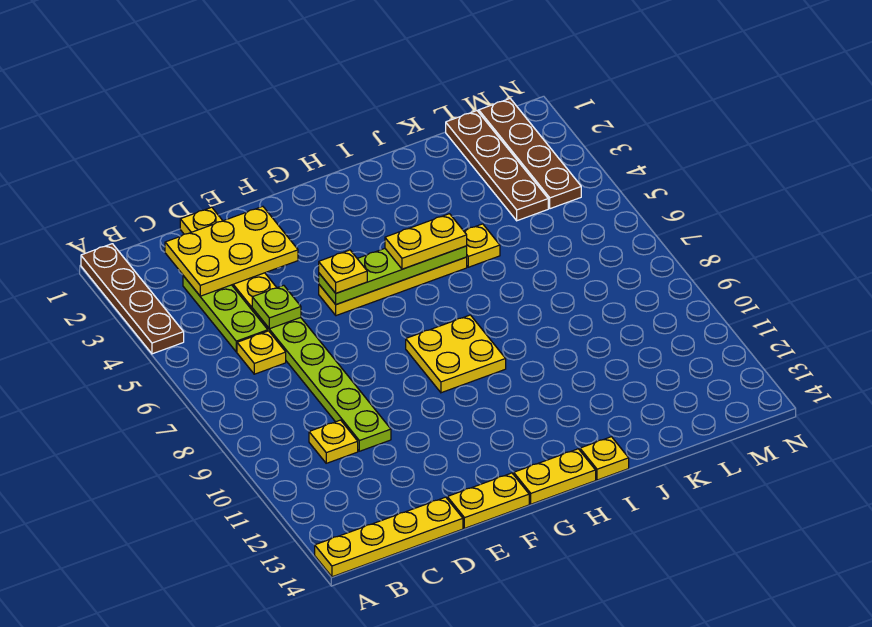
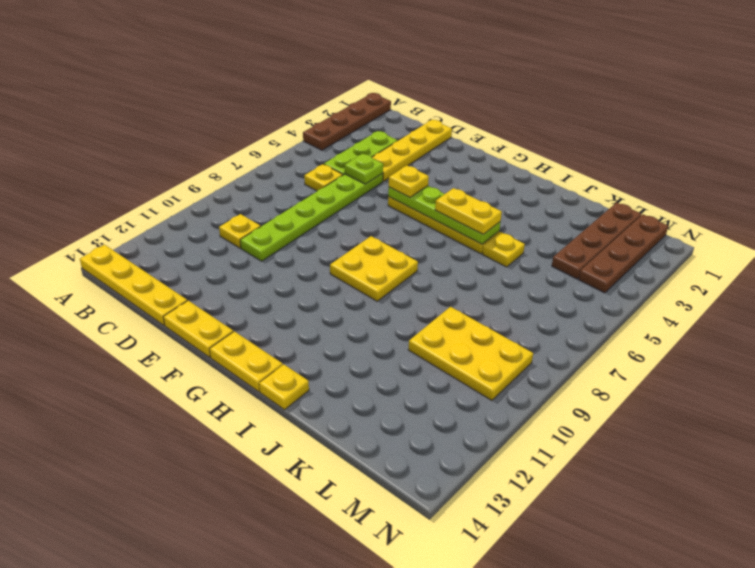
yellow 2x3 plate [165,206,298,296] -> yellow 2x3 plate moved to [408,307,533,400]

